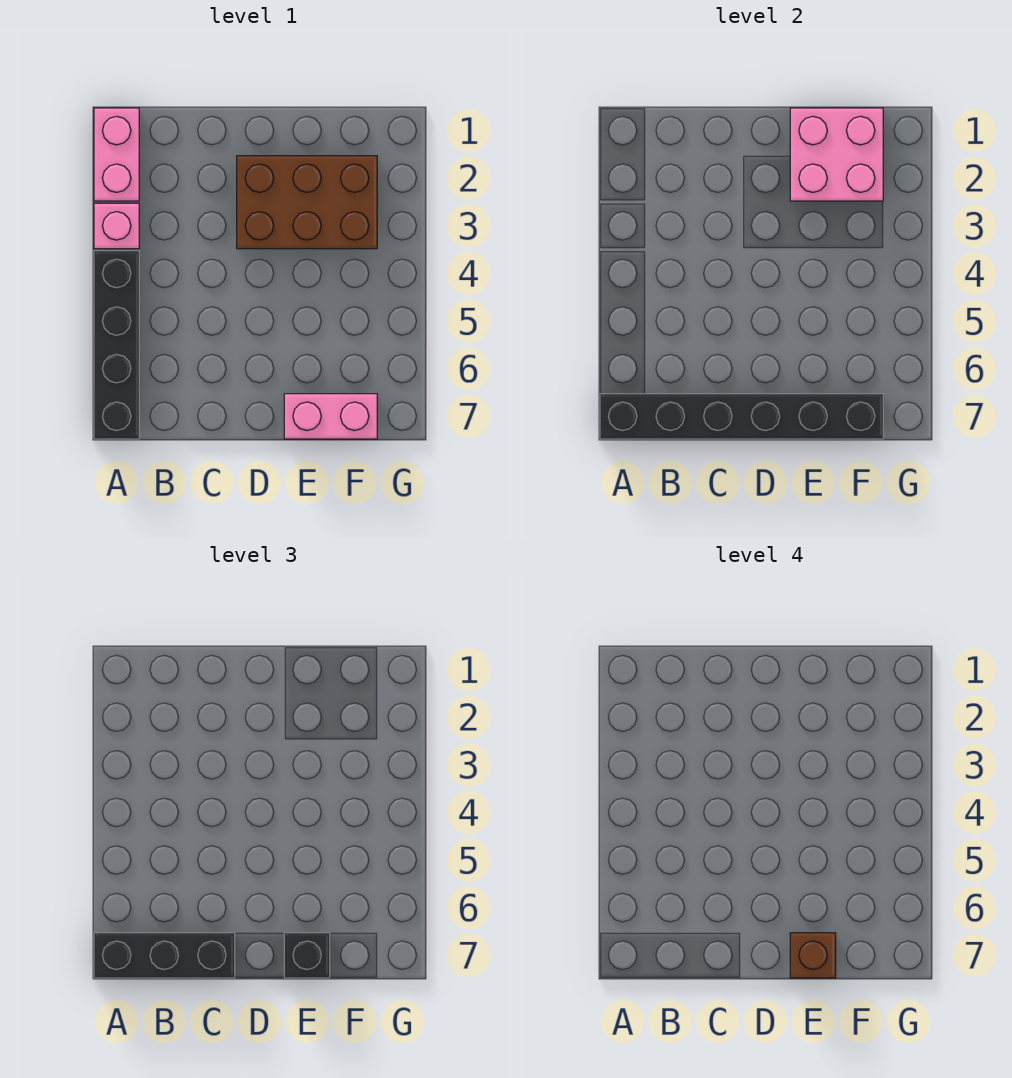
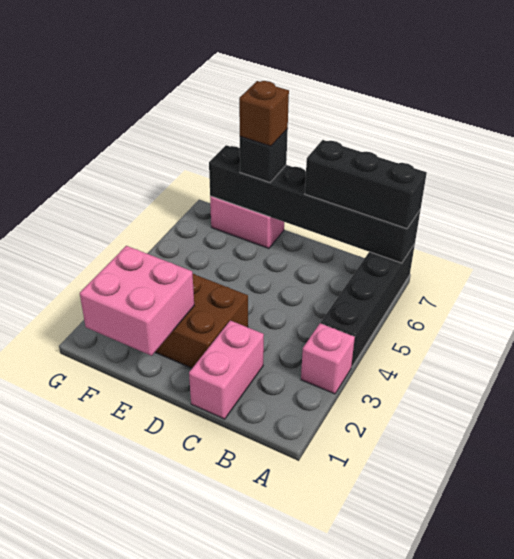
pink 1x2 brick [94,108,139,201] -> pink 1x2 brick moved to [189,320,264,419]

